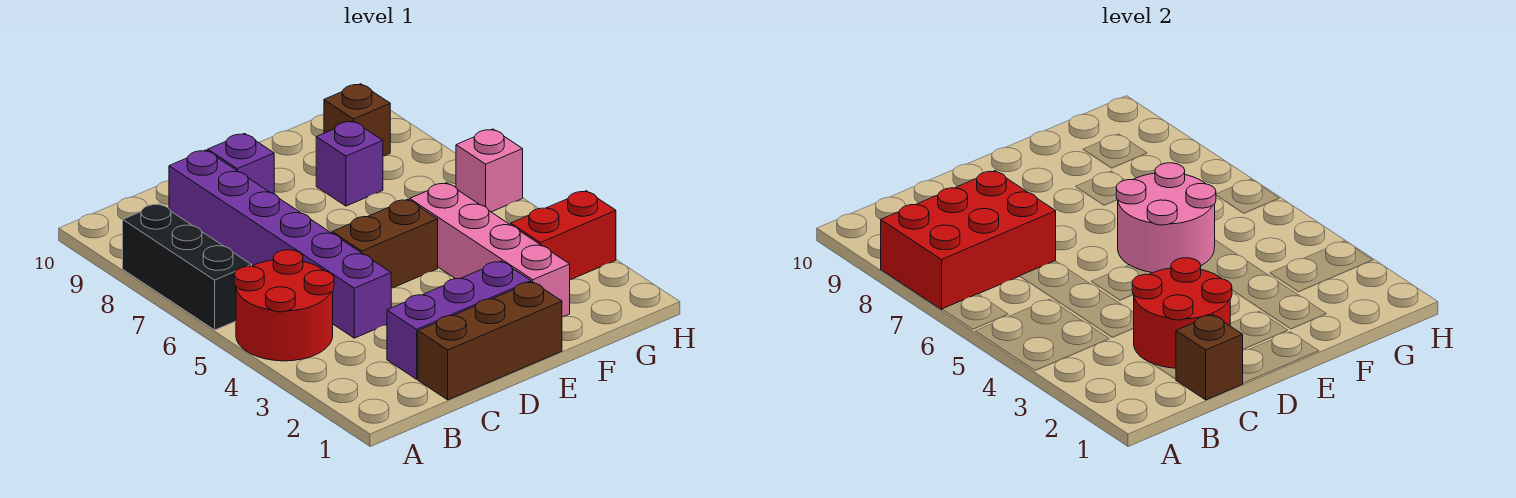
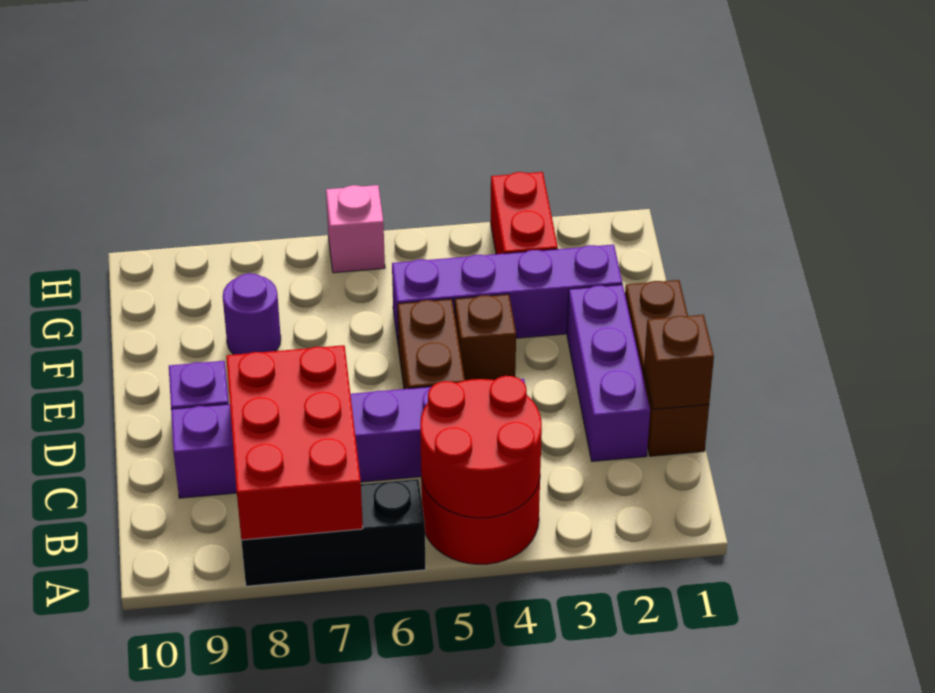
red 2x2 round brick [1132,258,1232,368] -> red 2x2 round brick moved to [420,376,542,518]
pink 2x2 round brick [1116,163,1216,273] -> none
pink 1x4 brick [410,183,570,317] -> purple 1x4 brick [392,245,622,348]
purple 1x1 brick [316,121,383,206] -> purple 1x1 round brick [223,273,281,355]
brown 1x1 brick [324,84,390,156] -> brown 1x1 brick moved to [455,294,516,380]

